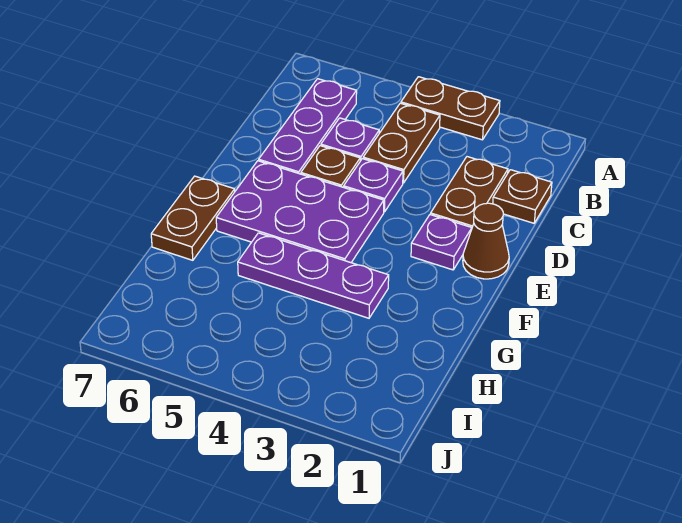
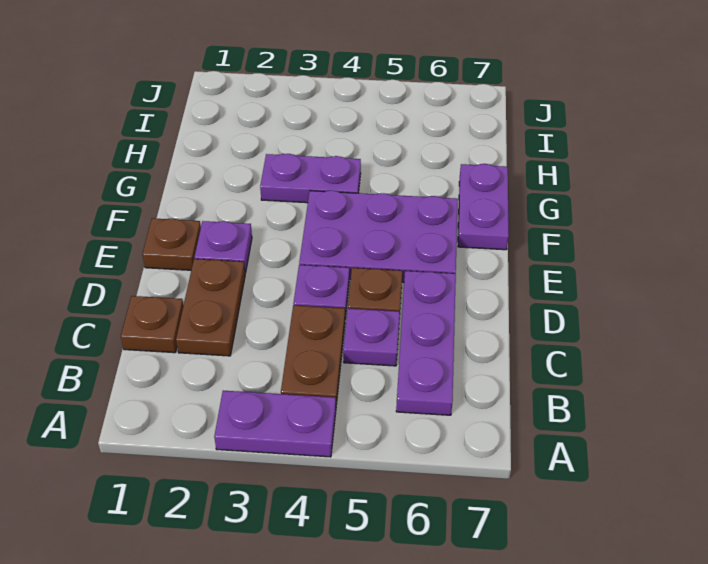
brown 1x2 plate [401,77,500,140] -> purple 1x2 plate [214,391,336,457]
brown 1x1 cone [463,203,509,279] -> brown 1x1 plate [142,218,201,270]
brown 1x2 plate [151,176,235,260] -> purple 1x2 plate [458,164,509,250]
purple 1x3 plate [238,233,389,318] -> purple 1x2 plate [260,154,361,203]

